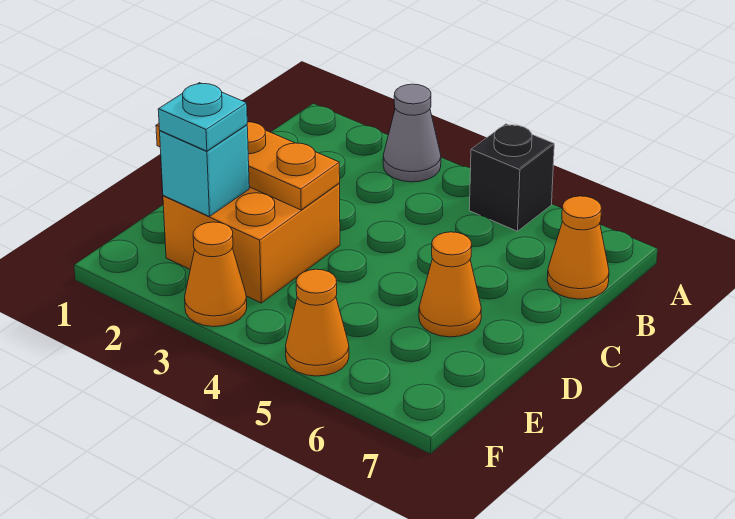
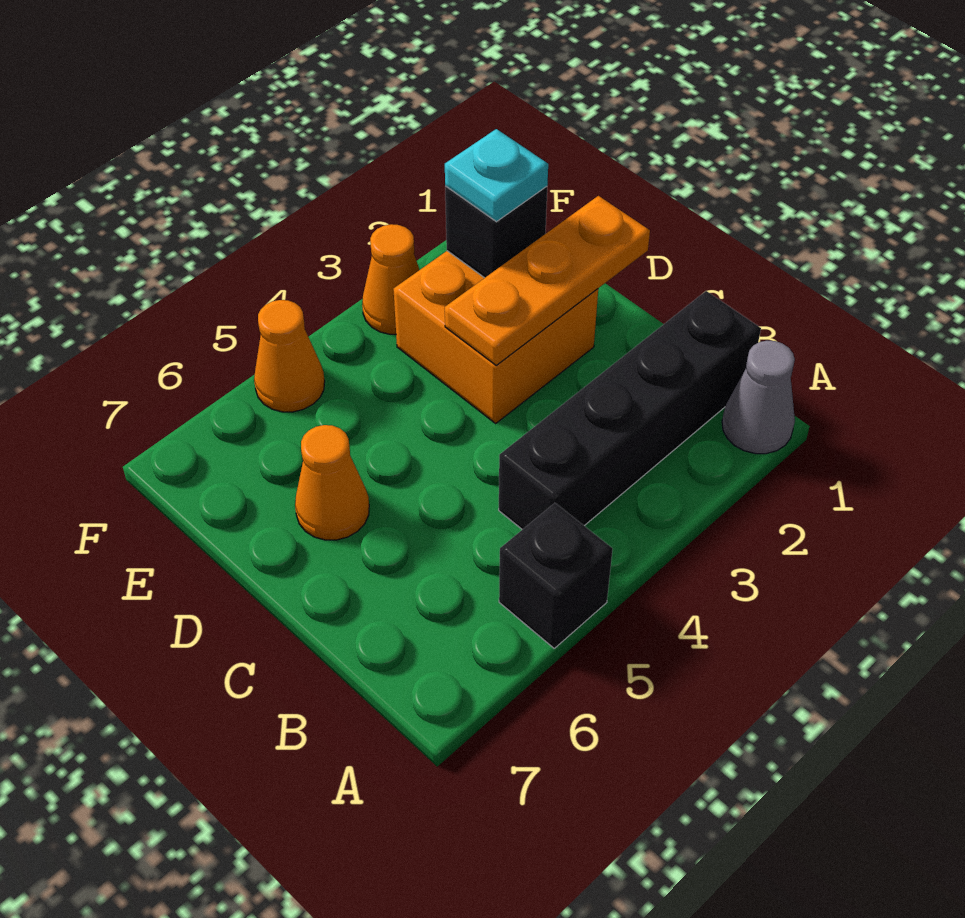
grey 1x1 cone [383,84,441,182] -> grey 1x1 cone moved to [722,341,795,454]
none -> black 1x4 brick [499,291,761,530]
orange 1x1 cone [547,196,609,299] -> none
cyan 1x1 brick [160,125,249,216] -> black 1x1 brick [445,186,547,278]

